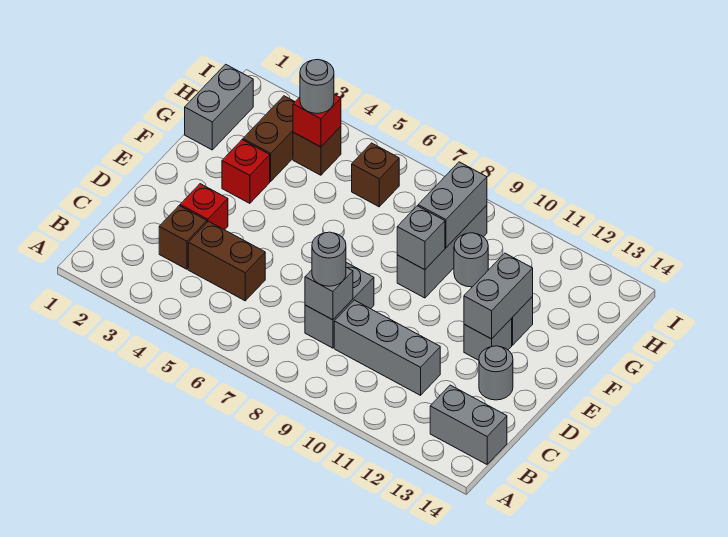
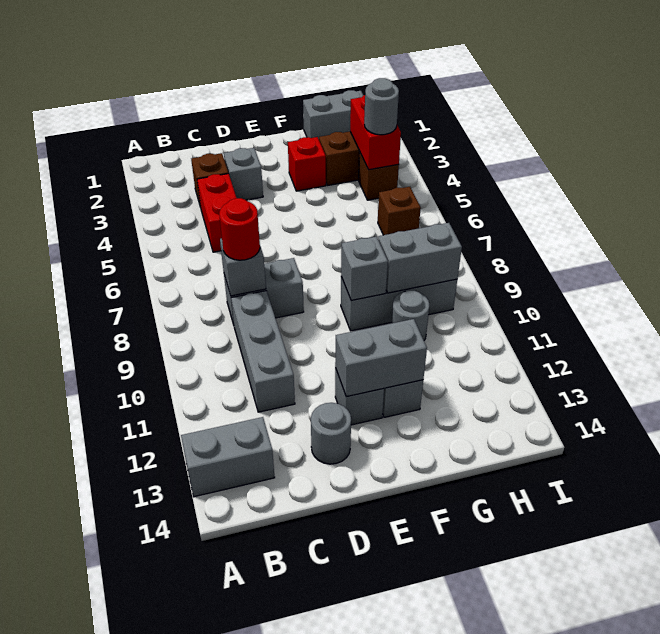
grey 1x2 brick [430,385,507,464] -> grey 1x2 brick turned to [181,417,275,497]
brown 1x2 brick [188,221,265,301] -> red 1x2 brick [197,174,236,252]
grey 1x1 round brick [312,232,346,286] -> red 1x1 round brick [219,198,260,260]
red 1x1 brick [180,184,228,230] -> grey 1x1 brick [224,148,263,200]
red 1x1 brick [293,95,341,147] -> red 1x2 brick [350,95,401,170]

